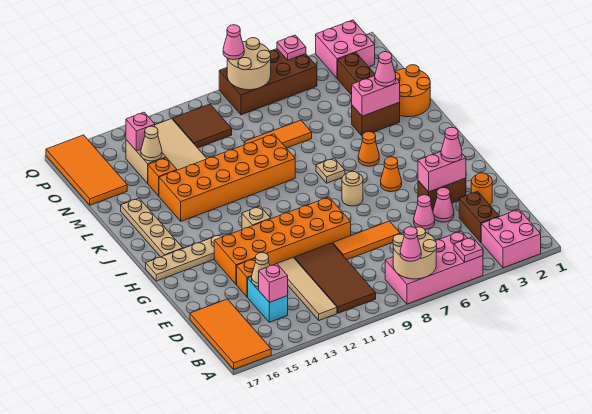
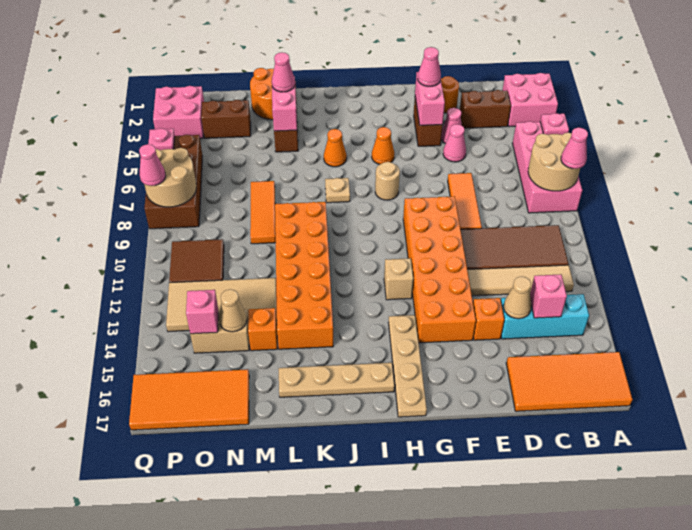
cyan 1x2 brick [248,277,288,322] -> cyan 1x3 brick [501,294,589,339]

